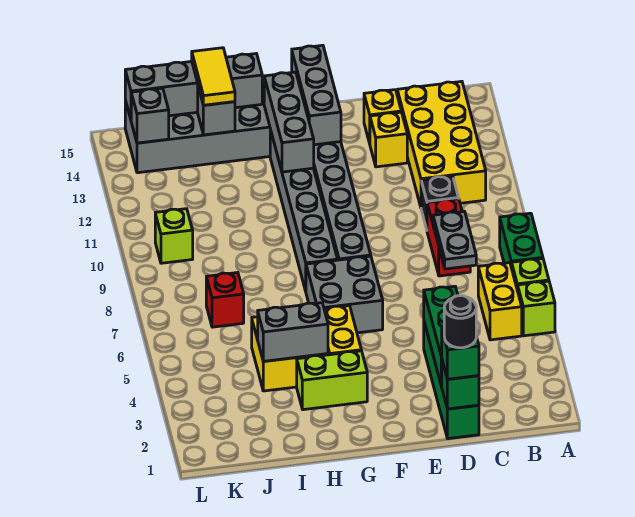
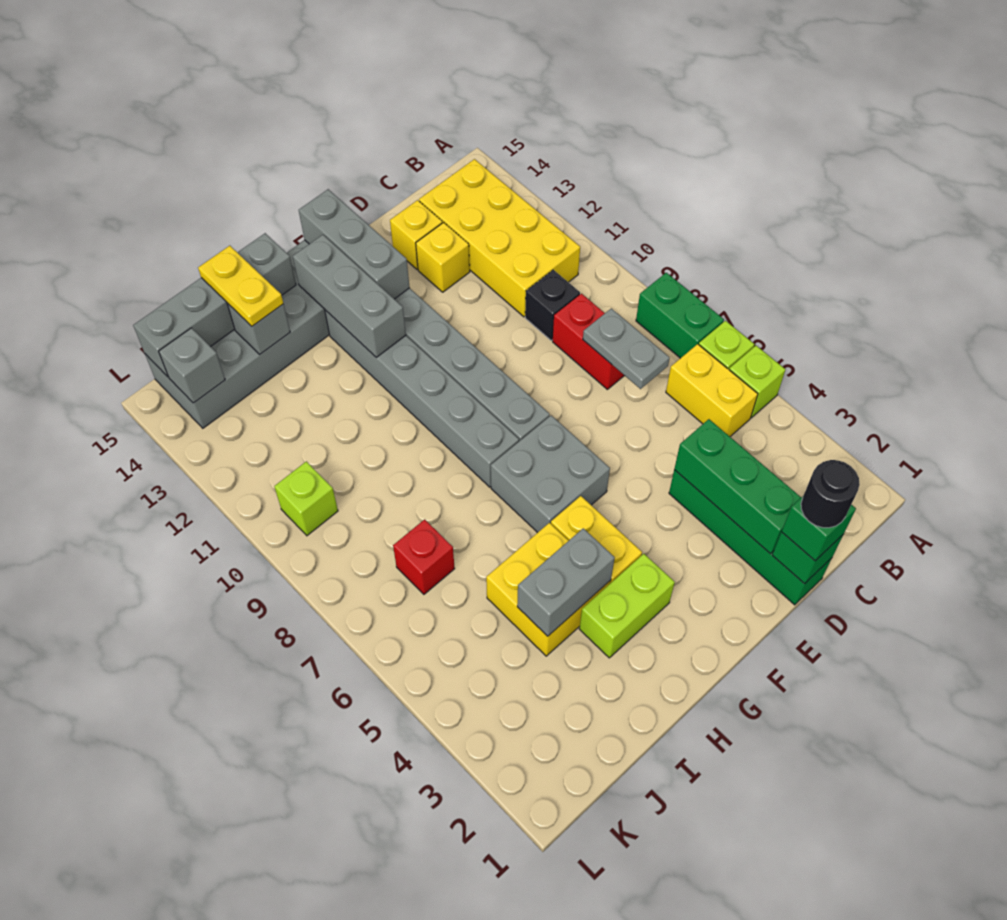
yellow 1x2 tile [192,48,235,105] -> yellow 1x2 plate [198,246,283,326]

